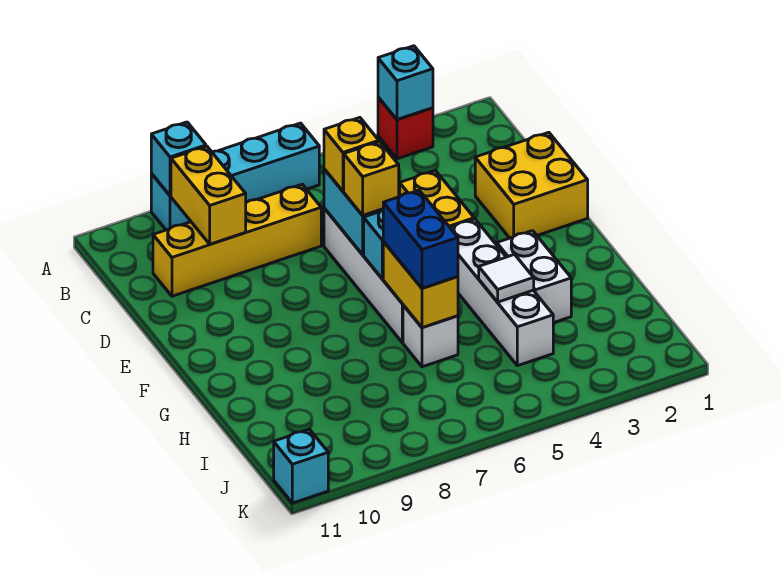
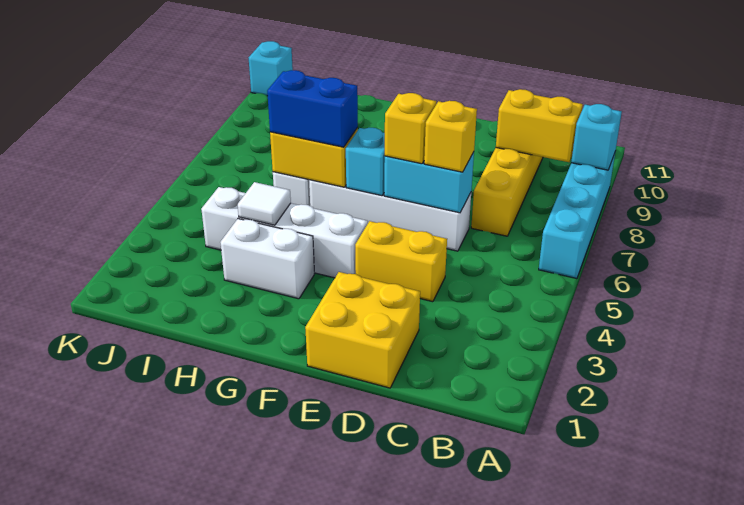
red 1x1 brick [378,97,433,159] -> none
cyan 1x1 brick [378,46,433,120] -> none

